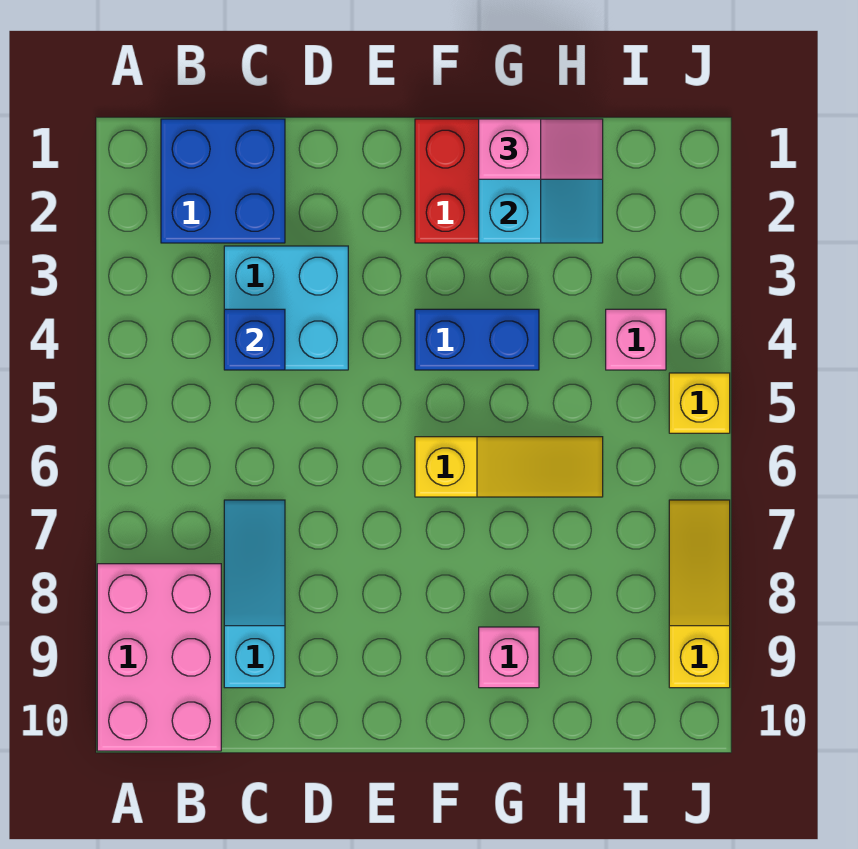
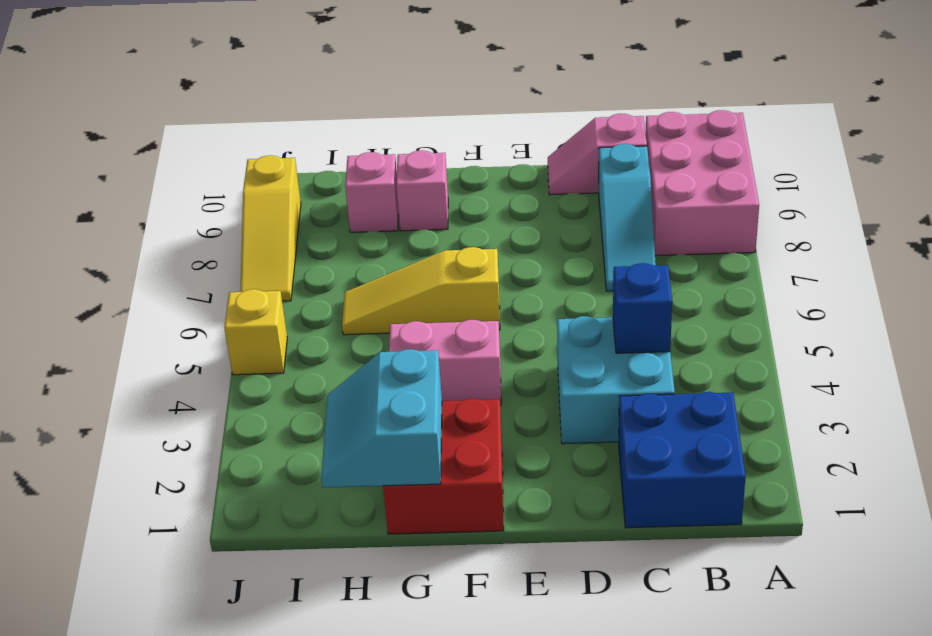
blue 1x2 brick [415,309,539,370] -> pink 1x2 brick [389,320,501,405]
pink 1x2 slope [479,119,603,179] -> pink 1x2 slope moved to [548,114,647,195]
pink 1x1 brick [606,309,666,370] -> pink 1x1 brick moved to [345,152,399,232]

